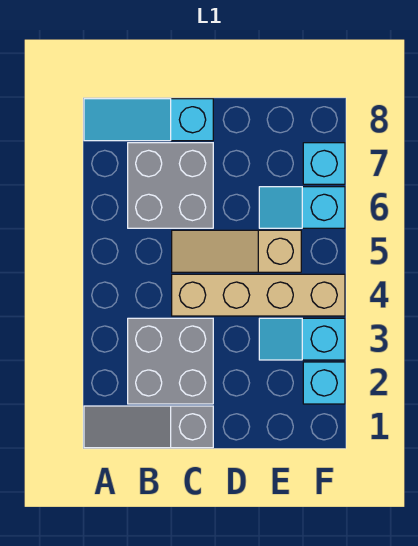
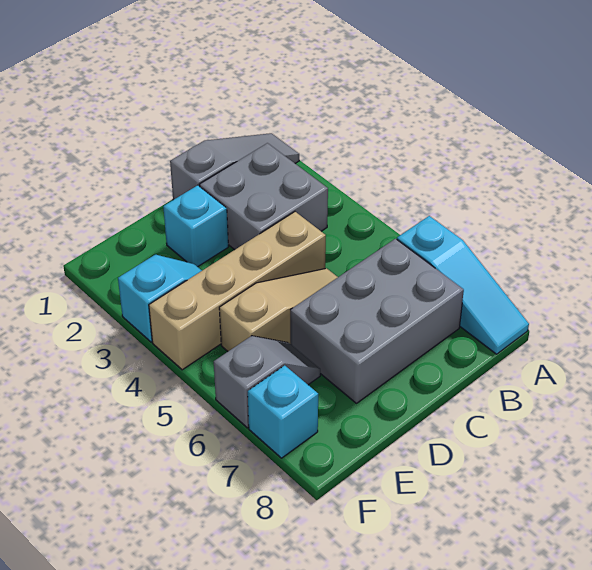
cyan 1x3 slope [84,99,213,141] -> cyan 1x3 slope turned to [397,216,529,354]
grey 2x2 brick [128,143,213,228] -> grey 2x3 brick [290,239,464,403]
cyan 1x2 slope [259,187,345,228] -> grey 1x2 slope [214,336,320,428]
cyan 1x1 brick [303,362,345,404] -> cyan 1x1 brick moved to [163,185,228,267]

